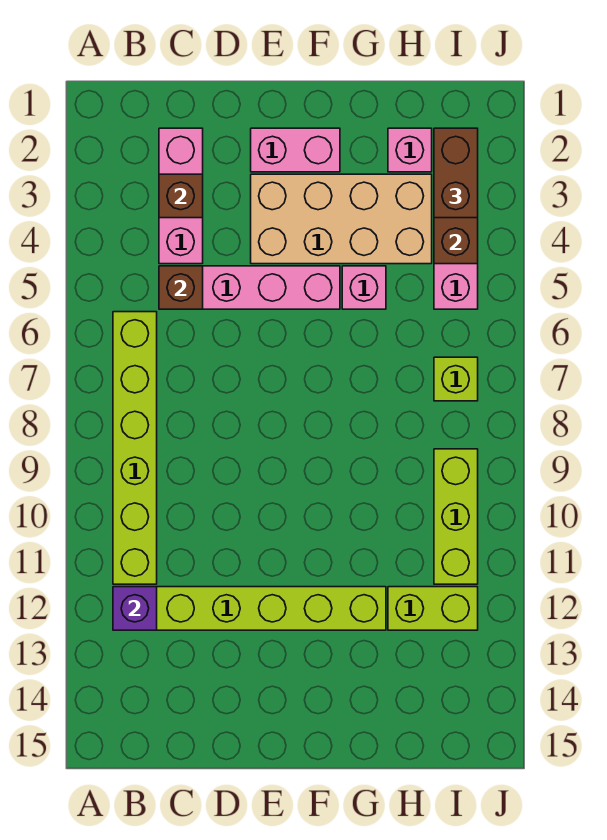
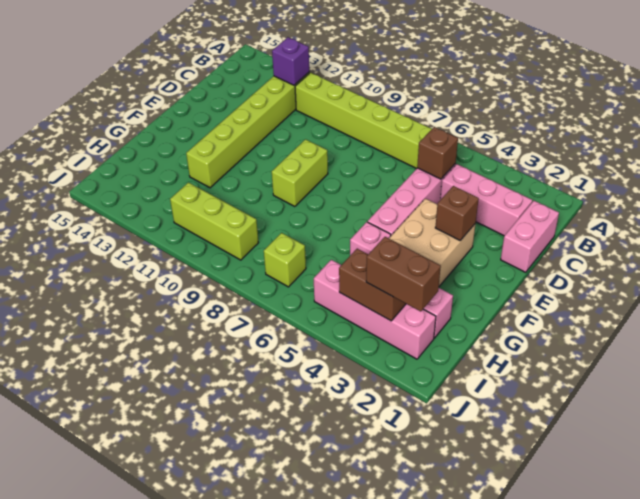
brown 1x1 brick [159,174,203,218] -> brown 1x1 brick moved to [435,186,479,241]
pink 1x2 brick [251,128,340,172] -> pink 1x2 brick moved to [501,201,559,272]
lime 1x2 brick [388,587,478,630] -> lime 1x2 brick moved to [272,139,328,207]

